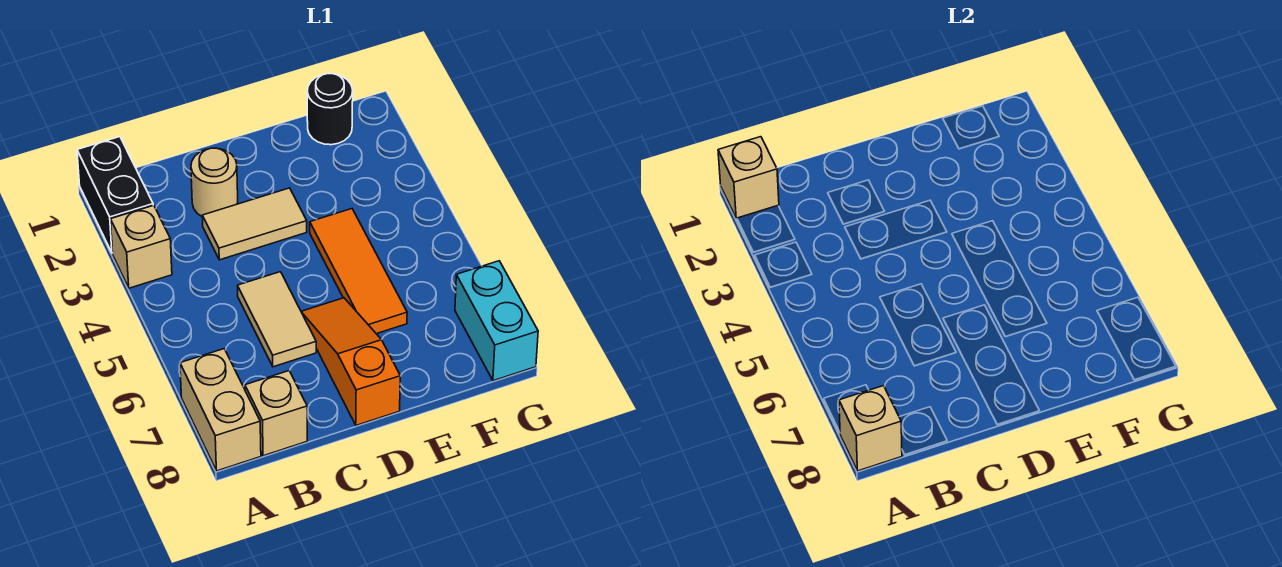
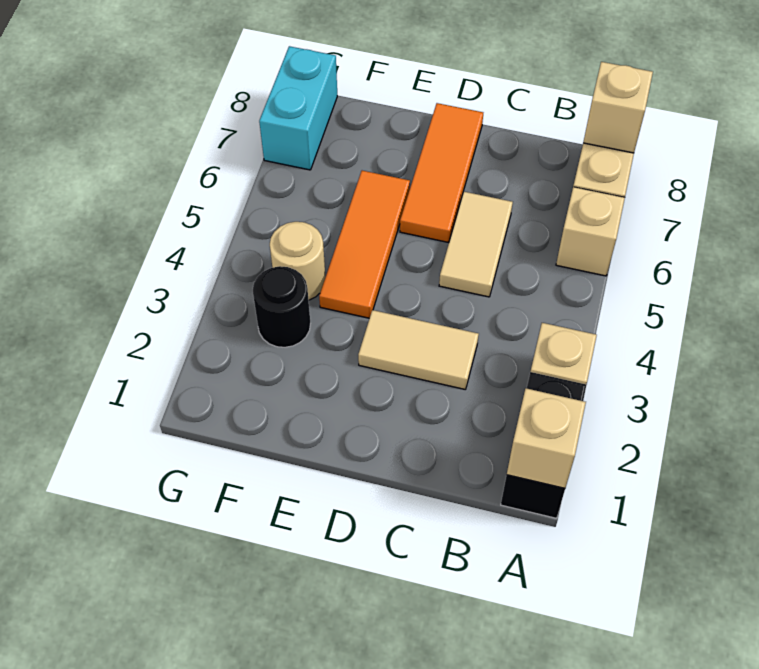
tan 1x1 brick [245,371,307,456] -> tan 1x1 brick moved to [556,187,625,276]
tan 1x1 round brick [191,148,238,216] -> tan 1x1 round brick moved to [270,222,325,300]
orange 1x3 slope [301,298,400,425] -> orange 1x3 tile [400,103,483,243]
black 1x1 round brick [307,74,353,145] -> black 1x1 round brick moved to [253,266,310,347]

